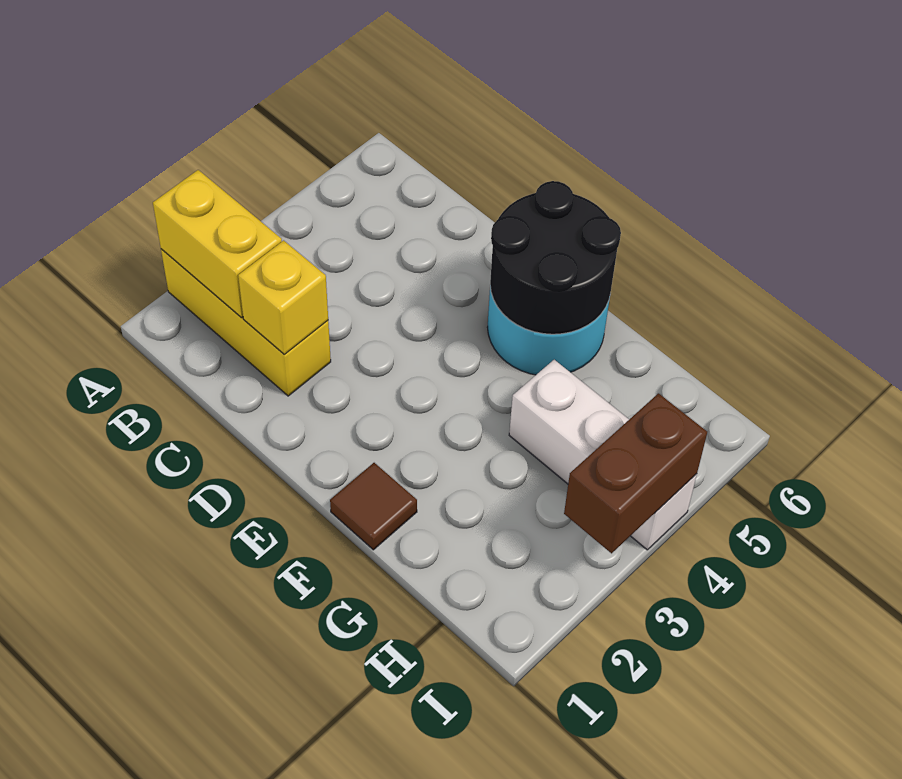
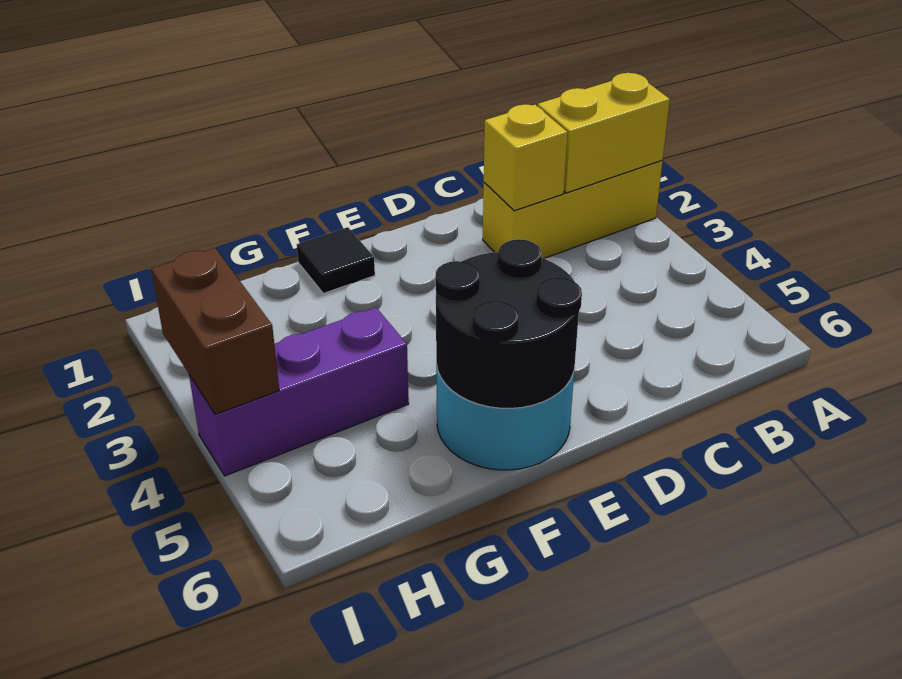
brown 1x1 tile [330,463,417,550] -> black 1x1 tile [297,227,375,293]
white 1x3 brick [509,360,697,550] -> purple 1x3 brick [189,308,409,476]

